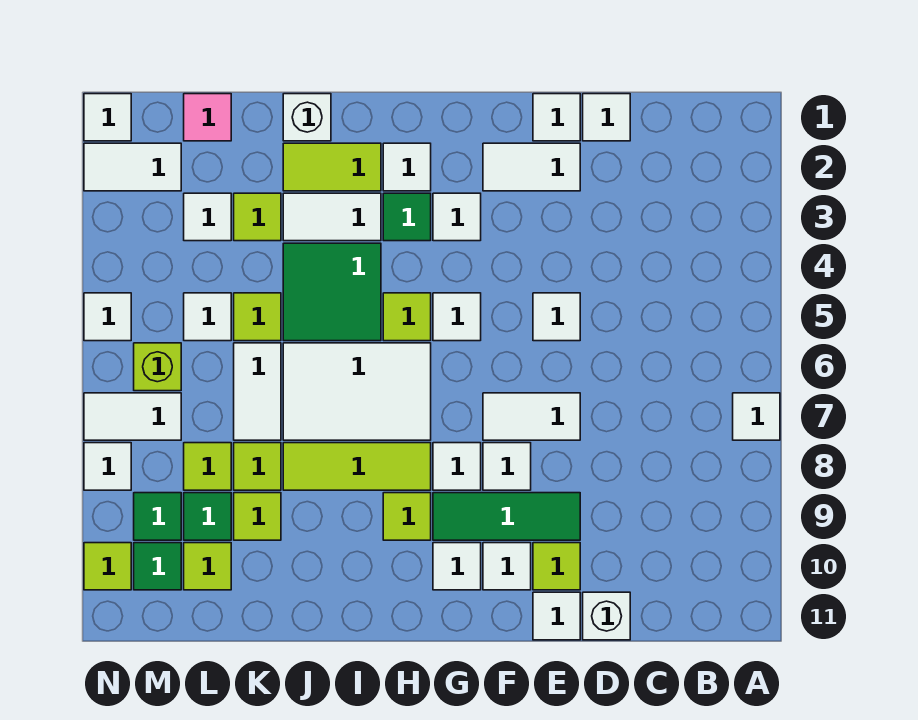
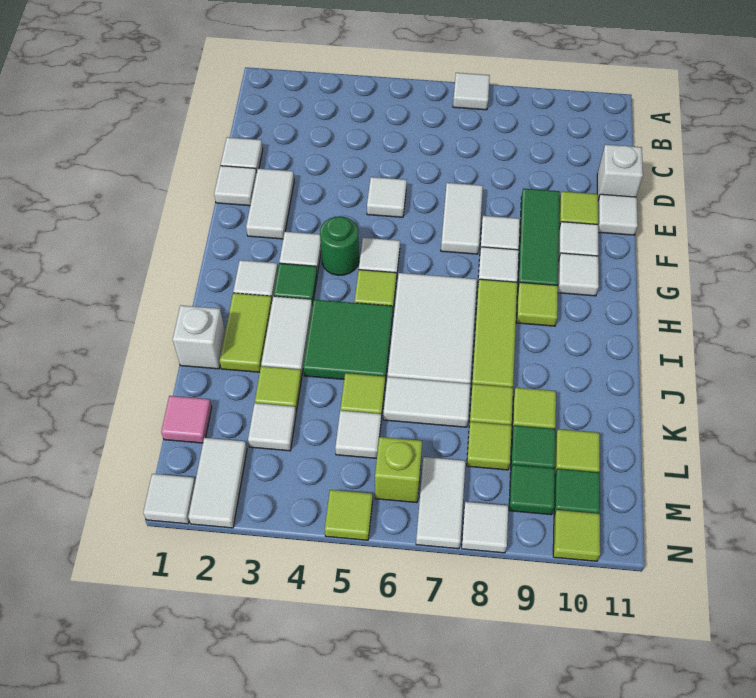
none -> green 1x1 round brick [320,216,359,275]
white 1x1 tile [84,293,131,341] -> lime 1x1 tile [325,490,373,540]

